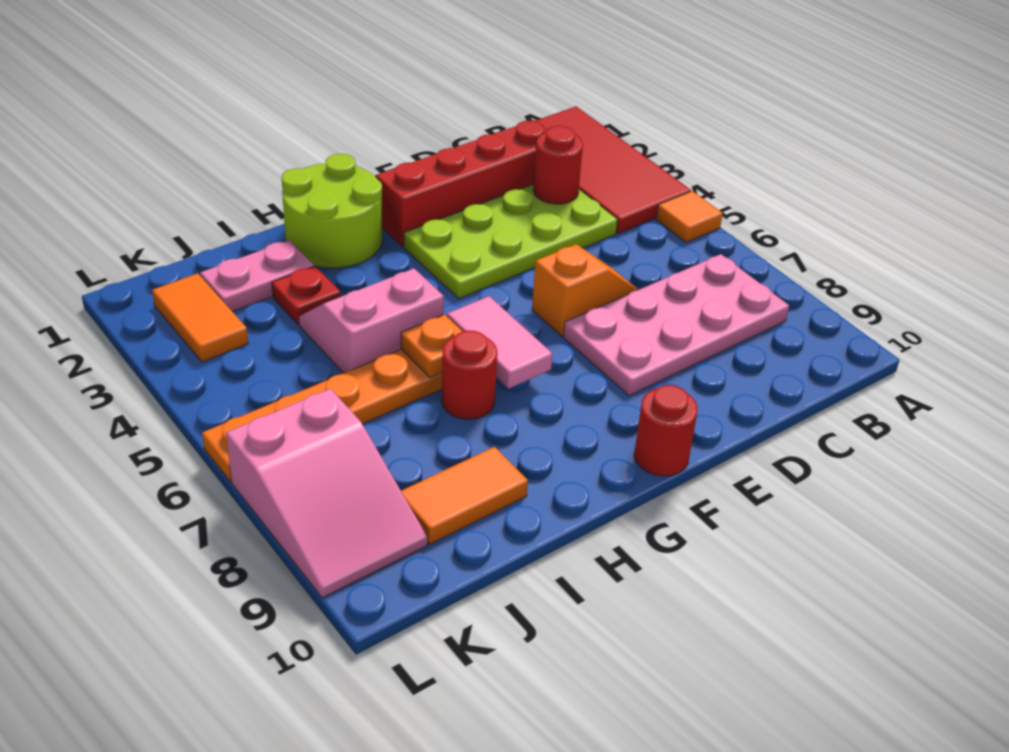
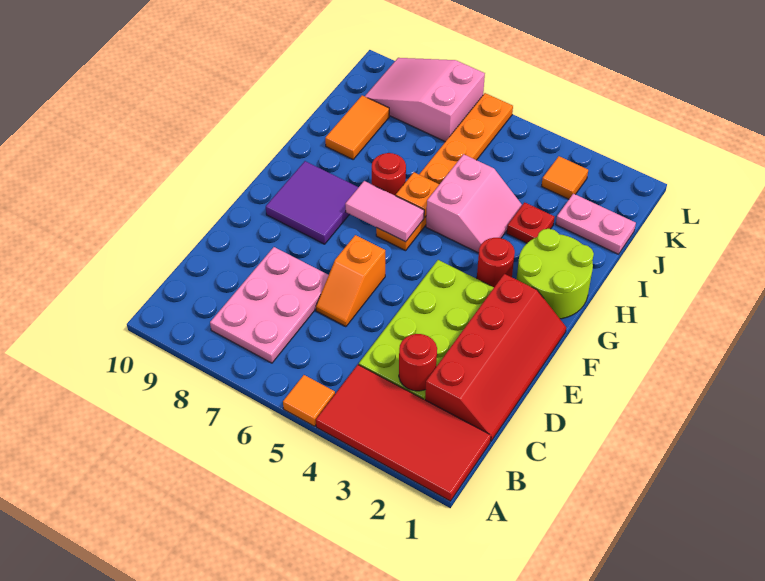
pink 2x4 plate [563,254,789,396] -> pink 2x3 plate [210,247,329,363]
none -> purple 2x2 tile [266,161,359,244]
red 1x1 round brick [634,385,698,476] -> red 1x1 round brick moved to [477,238,515,287]
pink 1x2 plate [200,240,314,312] -> pink 1x2 plate turned to [556,194,636,254]
orange 1x2 tile [152,273,248,362] -> orange 1x1 tile [542,156,588,199]

